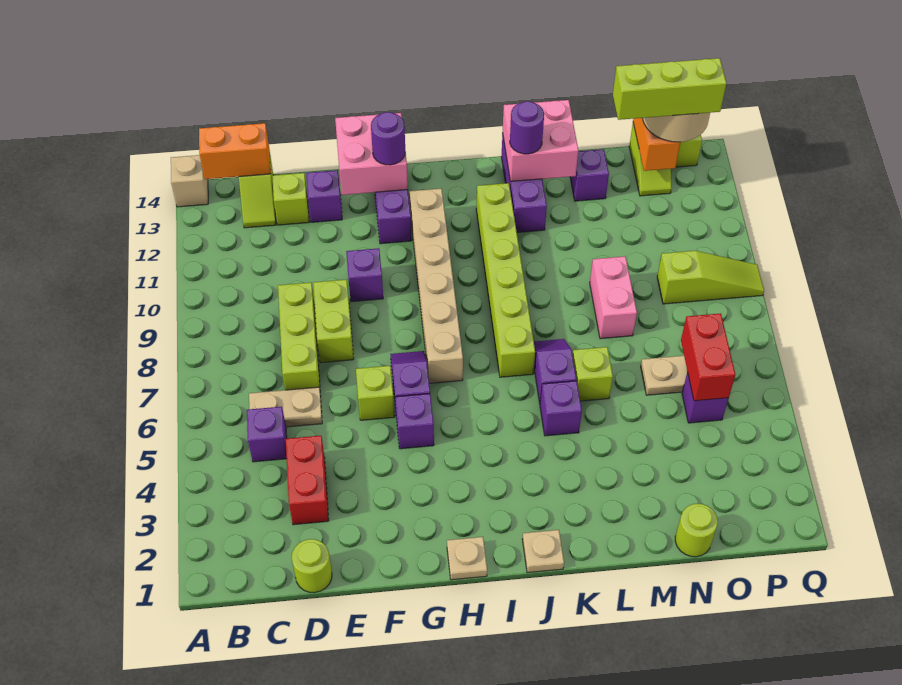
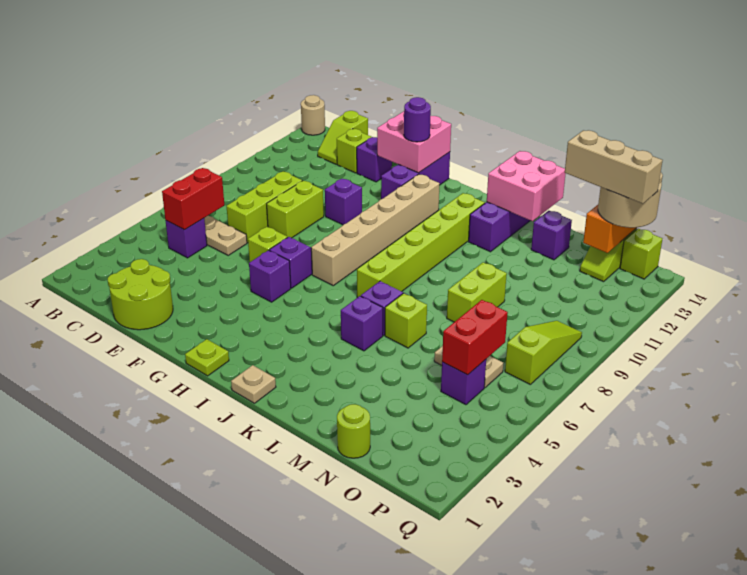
tan 1x1 brick [171,155,208,207] -> tan 1x1 round brick [301,95,325,135]
orange 1x2 brick [199,123,271,179] -> none
lime 1x1 round brick [292,539,332,593] -> lime 2x2 round brick [108,259,173,330]
red 1x2 brick [286,436,329,525] -> red 1x2 brick moved to [162,168,224,230]
tan 1x1 plate [447,537,487,580] -> lime 1x1 plate [185,339,229,376]
purple 1x1 round brick [510,101,544,154] -> none
pink 1x2 brick [590,256,637,339] -> lime 1x2 brick [447,262,507,322]
lime 1x3 brick [613,58,726,120] -> tan 1x3 brick [565,130,663,204]
lime 1x3 slope [657,251,764,304] -> lime 1x3 slope turned to [505,321,582,384]

